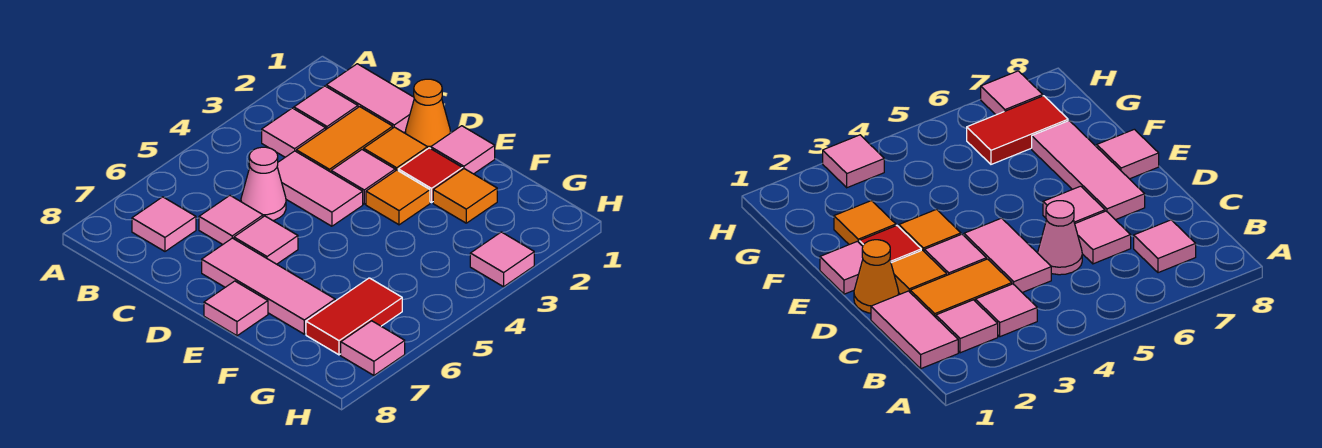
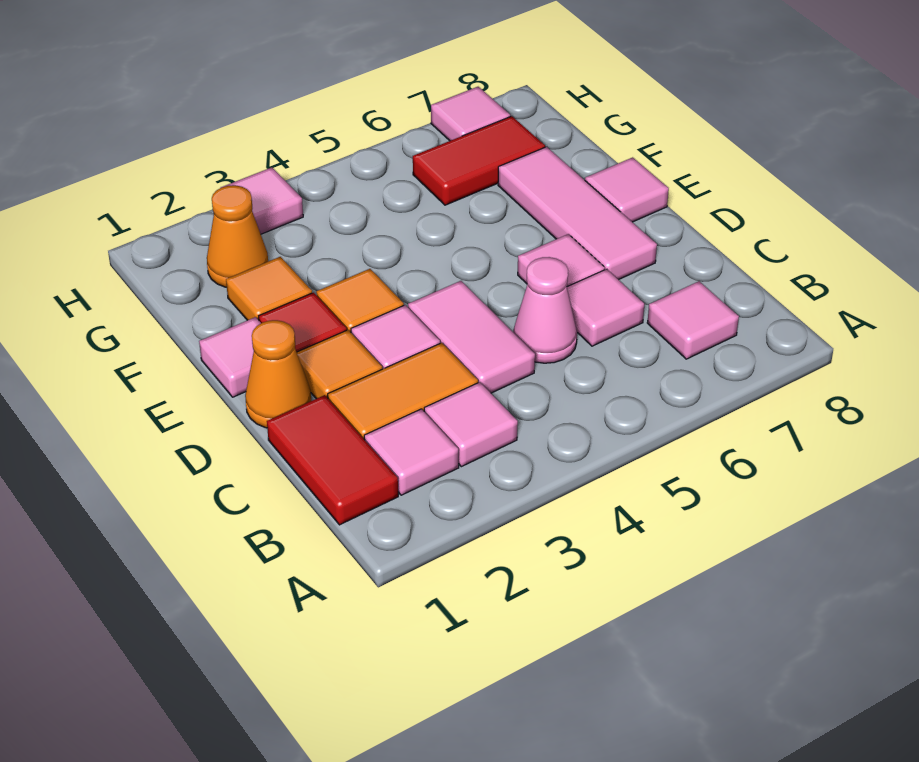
pink 1x2 tile [326,64,414,133] -> red 1x2 tile [267,395,398,525]
none -> orange 1x1 cone [207,185,268,287]

